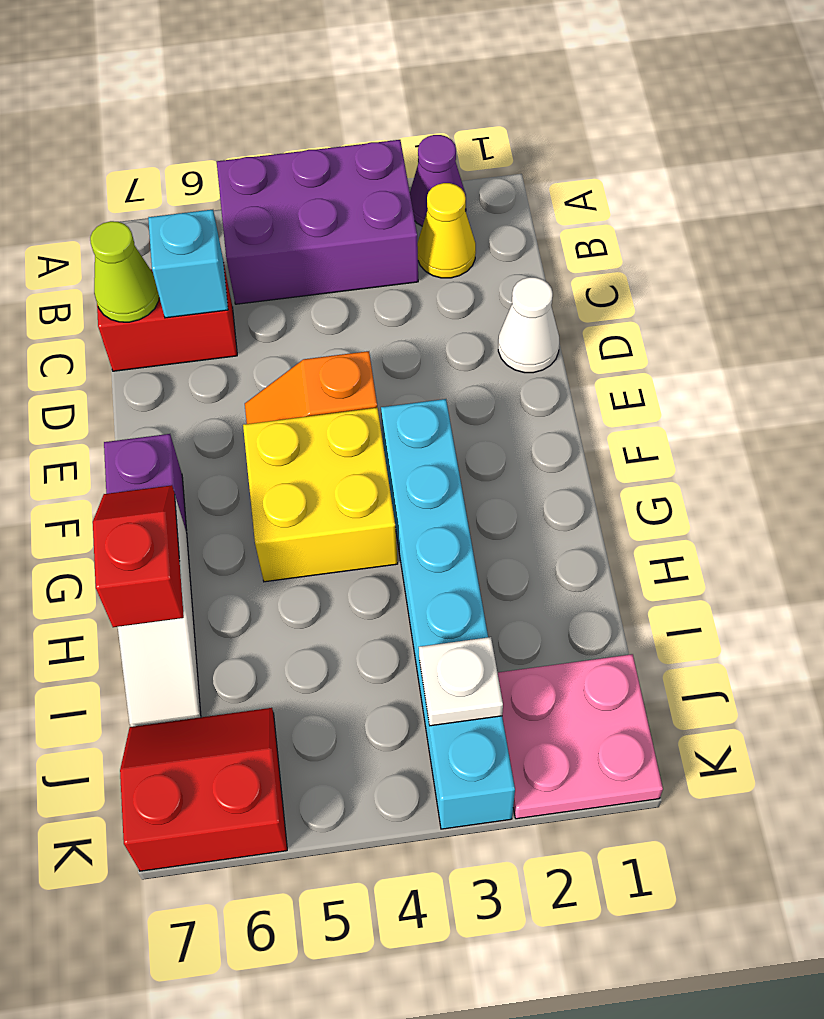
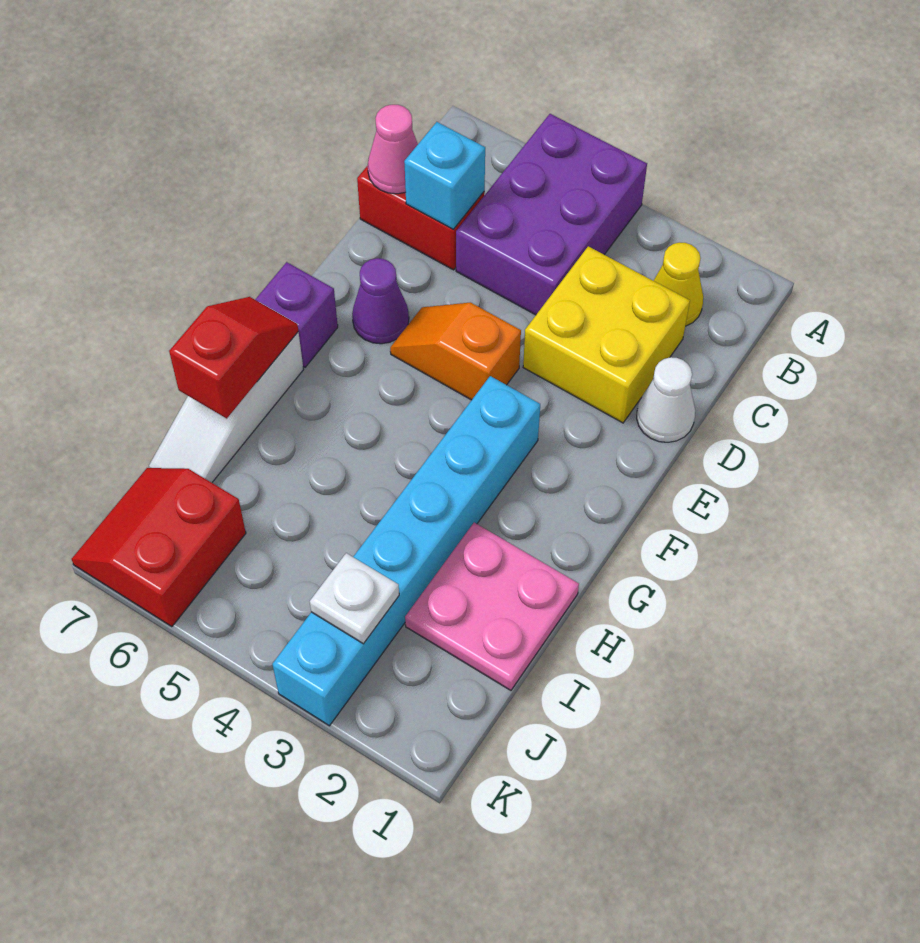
purple 1x1 cone [410,135,466,226] -> purple 1x1 cone moved to [352,258,409,344]
purple 2x3 brick [217,140,418,304] -> purple 2x3 brick turned to [456,114,647,315]
lime 1x1 cone [90,221,159,322] -> pink 1x1 cone [368,105,418,194]
yellow 2x2 brick [243,408,398,582] -> yellow 2x2 brick moved to [523,246,690,423]
pink 2x2 plate [498,654,663,819] -> pink 2x2 plate moved to [405,523,579,690]
red 2x2 slope [120,708,287,871] -> red 2x2 slope turned to [72,468,246,627]

